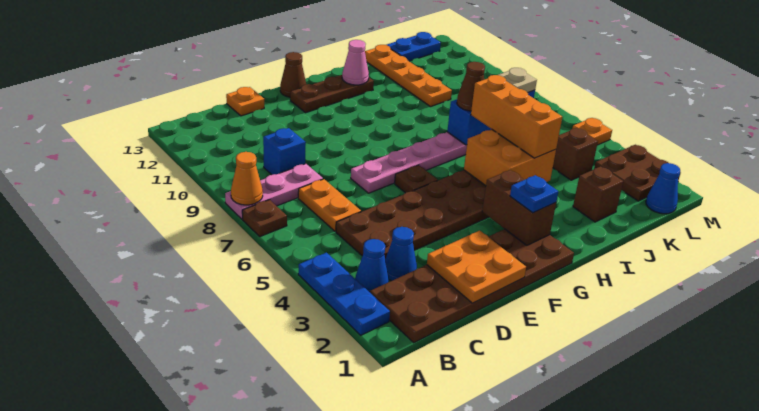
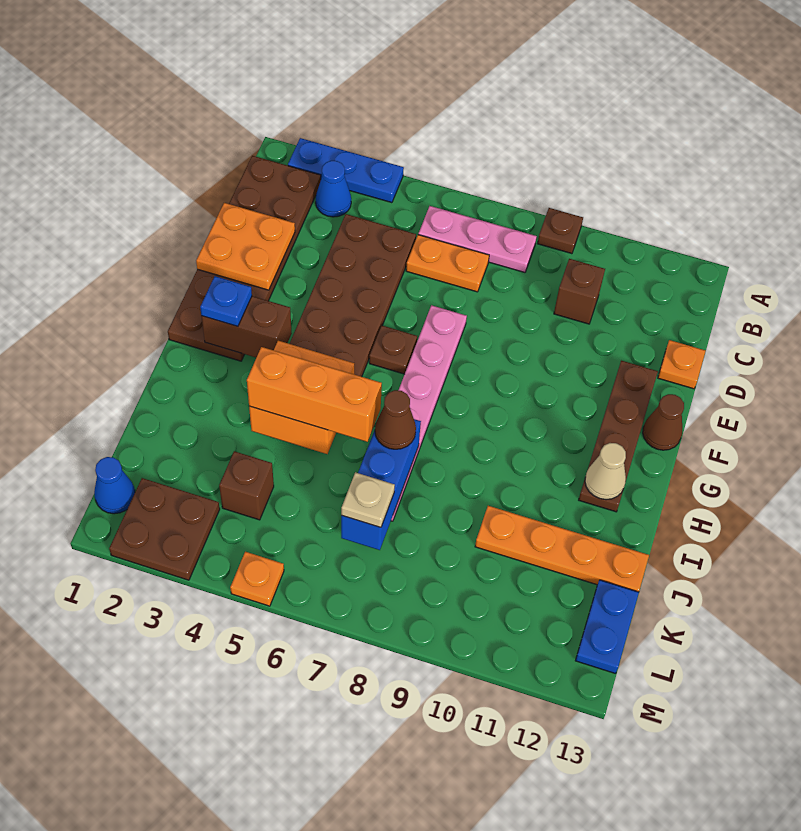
brown 1x1 plate [242,200,287,237] -> brown 1x1 plate moved to [538,208,583,254]
pink 1x3 plate [225,164,323,219] -> pink 1x3 plate turned to [418,206,537,272]
orange 1x1 cone [231,152,263,205] -> none
blue 1x1 cone [385,227,417,281] -> none
blue 1x1 brick [263,128,306,175] -> none
brown 1x3 plate [290,75,374,113] -> brown 1x4 plate [579,361,658,512]
pink 1x1 cone [342,40,369,85] -> tan 1x1 cone [585,443,626,500]
brown 1x1 brick [573,166,623,222] -> brown 1x1 brick moved to [554,259,605,324]

